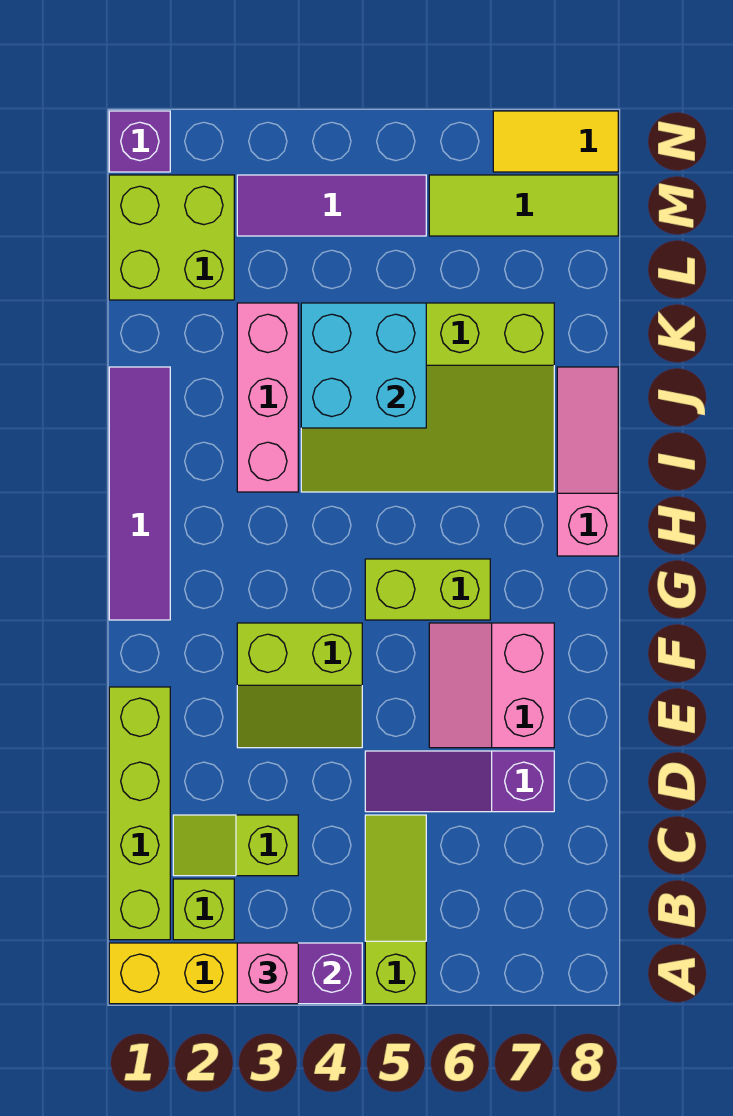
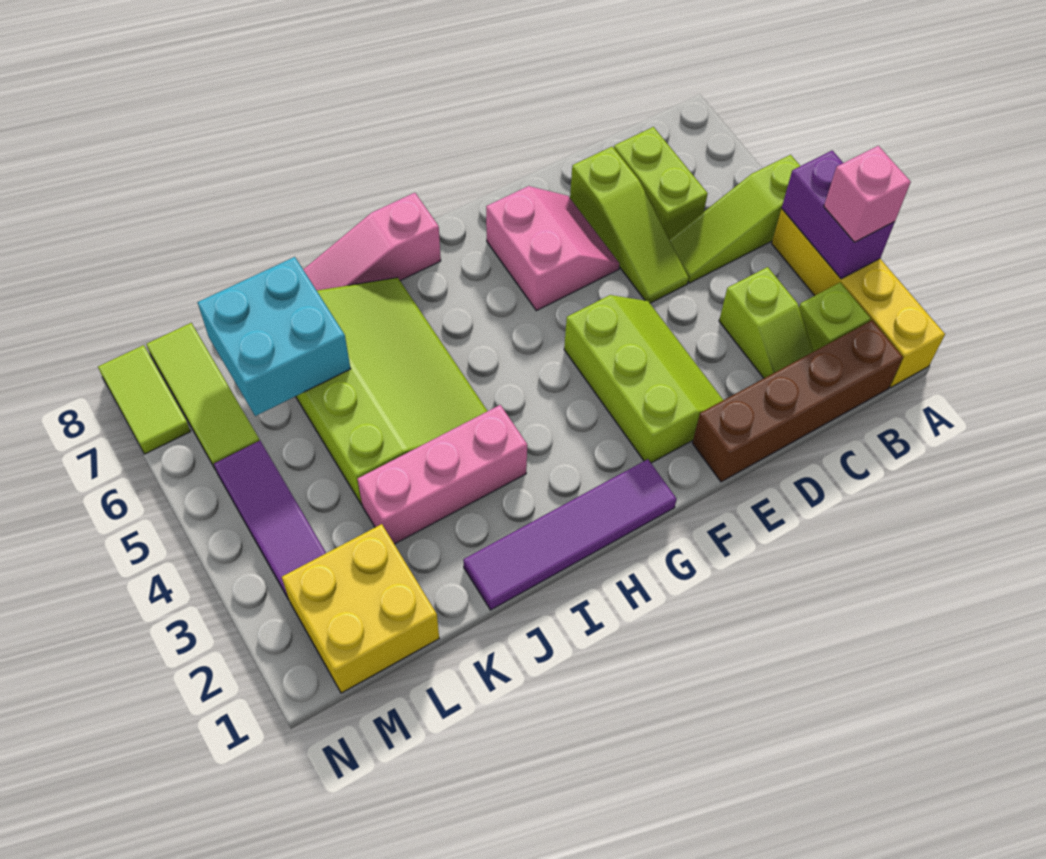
lime 1x4 brick [109,687,170,940] -> brown 1x4 brick [692,321,903,482]
purple 1x3 slope [365,751,554,812] -> lime 1x3 slope [570,147,689,303]
lime 2x2 slope [237,623,362,748] -> lime 2x3 slope [564,295,723,463]
pink 2x2 slope [429,623,554,748] -> pink 2x2 slope turned to [486,186,620,311]
lime 1x2 brick [365,559,490,620] -> lime 1x2 brick moved to [614,127,708,239]
cyan 2x2 brick [301,303,426,428] -> cyan 2x2 brick moved to [197,257,351,416]
lime 2x2 brick [109,175,234,300] -> yellow 2x2 brick [282,524,439,693]
purple 1x1 brick [109,111,170,172] -> none
yellow 1x2 tile [493,111,618,172] -> lime 1x2 tile [98,345,191,454]

